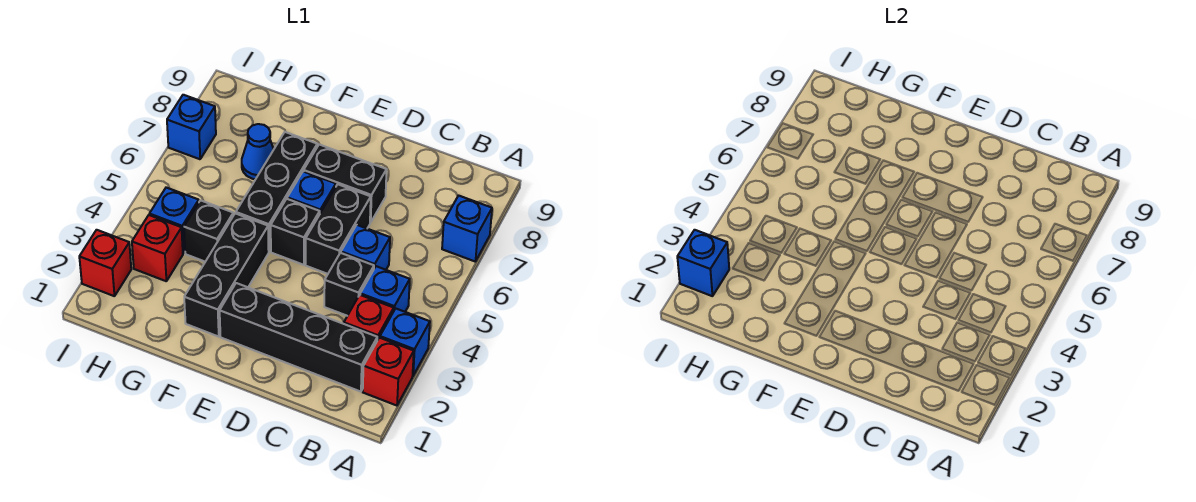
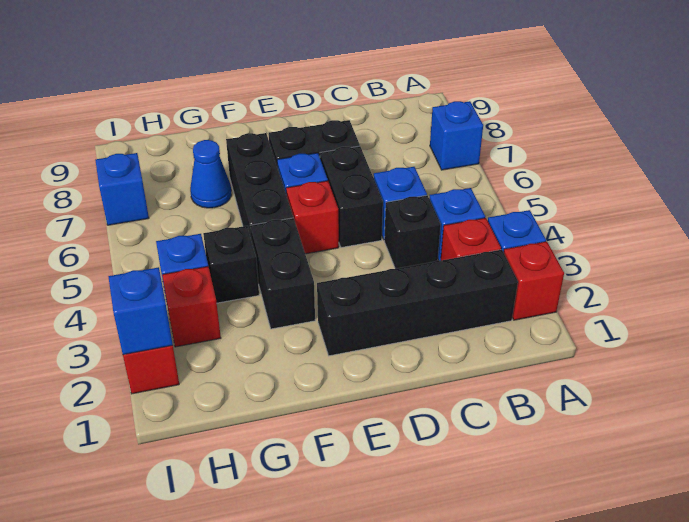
black 1x1 brick [271,199,320,265] -> red 1x1 brick [286,181,339,254]
black 1x3 brick [184,213,269,337] -> black 1x2 brick [250,218,315,329]

